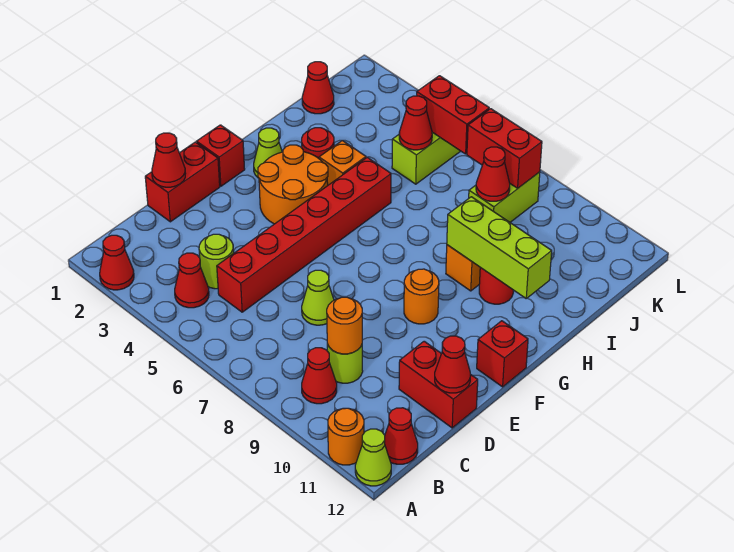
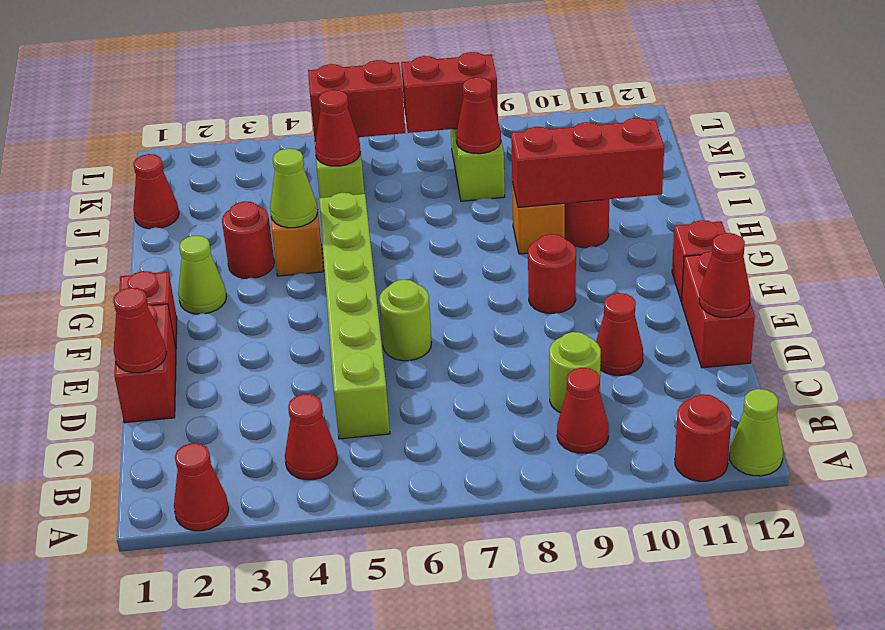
orange 1x1 round brick [328,408,364,465] -> red 1x1 round brick [675,394,732,481]
red 1x1 cone [385,408,418,464] -> red 1x1 cone moved to [596,293,643,375]
lime 1x1 round brick [199,234,234,289] -> lime 1x1 round brick moved to [379,280,431,361]
red 1x6 brick [217,157,391,312] -> lime 1x6 brick [319,193,390,439]
orange 1x1 round brick [327,297,362,354] -> none
lime 1x1 cone [302,270,334,325] -> lime 1x1 cone moved to [270,149,318,228]
red 1x2 brick [399,341,478,428] -> red 1x2 brick turned to [682,251,755,368]
orange 2x2 round brick [258,145,328,224] -> none
orange 1x1 round brick [404,269,439,324] -> red 1x1 round brick [528,234,576,313]
lime 1x3 brick [447,197,552,298] -> red 1x3 brick [511,118,664,207]

